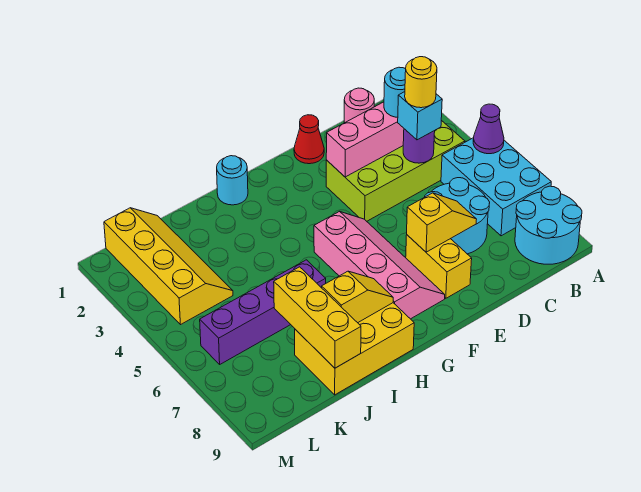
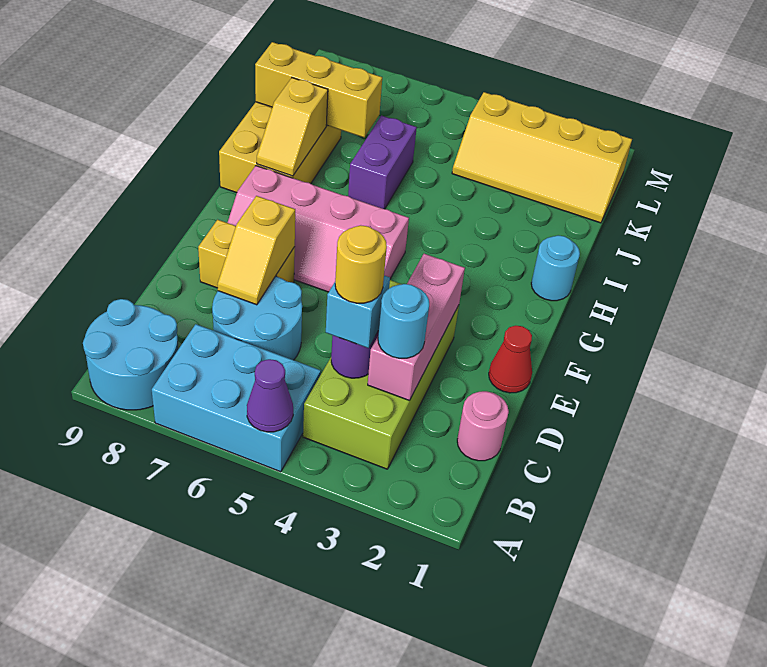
purple 1x4 brick [200,260,326,364] -> purple 1x2 brick [348,116,417,209]

